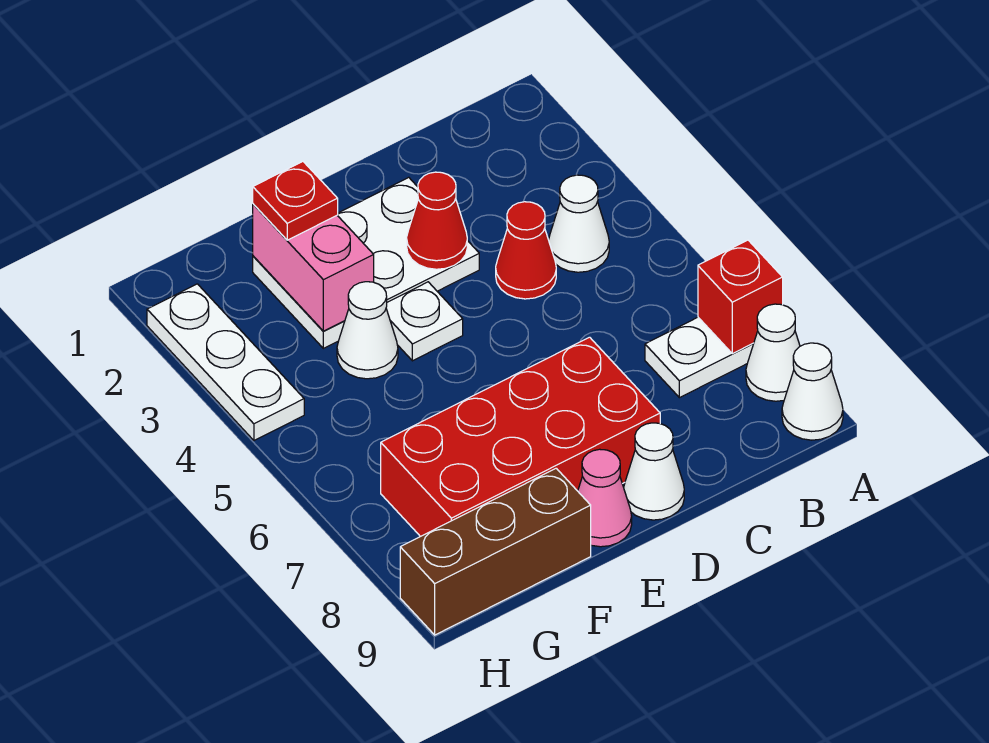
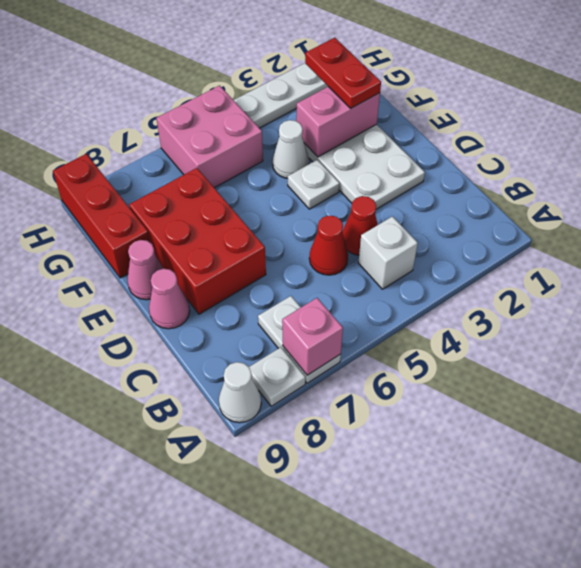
red 1x1 brick [698,240,783,354] -> pink 1x1 brick [282,298,343,375]
white 1x1 cone [746,304,800,401] -> white 1x1 plate [249,347,305,406]
white 1x1 cone [549,175,609,272] -> white 1x1 brick [358,216,418,289]
red 1x1 cone [407,172,467,269] -> red 1x1 cone moved to [309,216,348,275]
red 2x4 brick [381,337,660,537] -> red 2x3 brick [129,168,266,314]
white 1x1 cone [624,423,684,520] -> pink 1x1 cone [149,269,190,329]
red 1x1 plate [253,162,338,240] -> red 1x2 plate [305,38,381,108]
brown 1x3 brick [400,468,591,635] -> red 1x3 brick [53,154,150,278]
none -> pink 2x2 brick [156,86,263,188]

